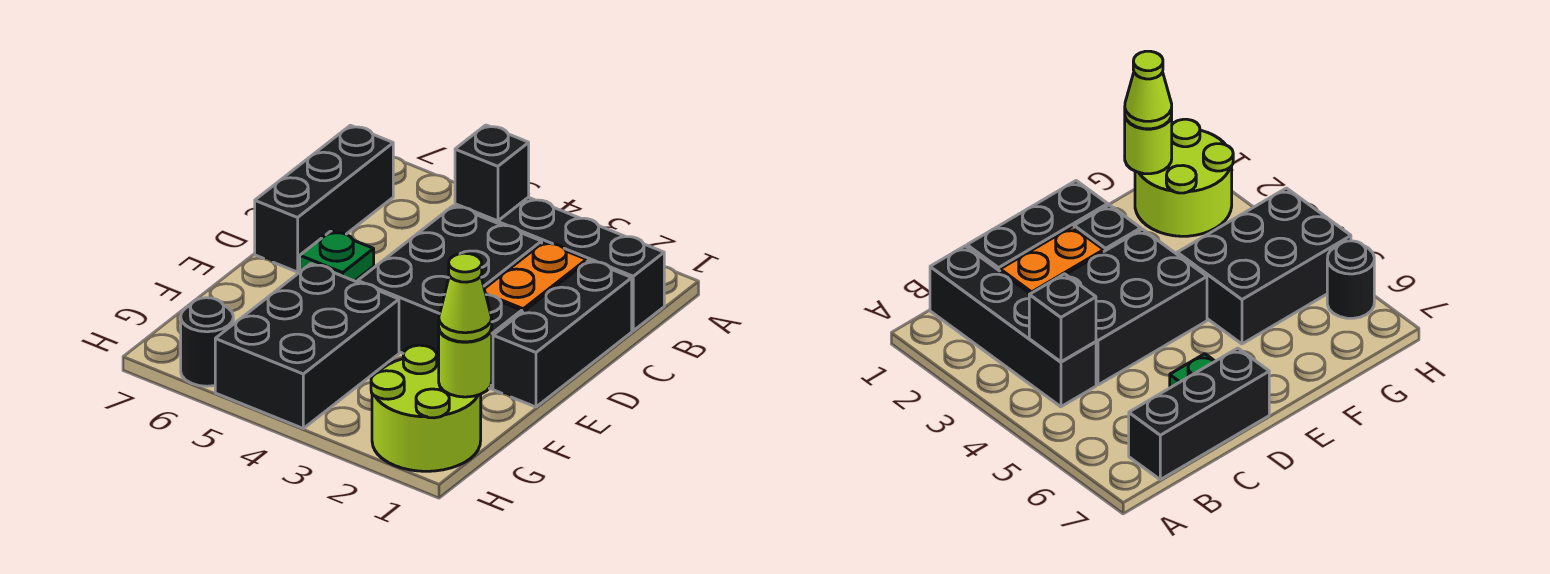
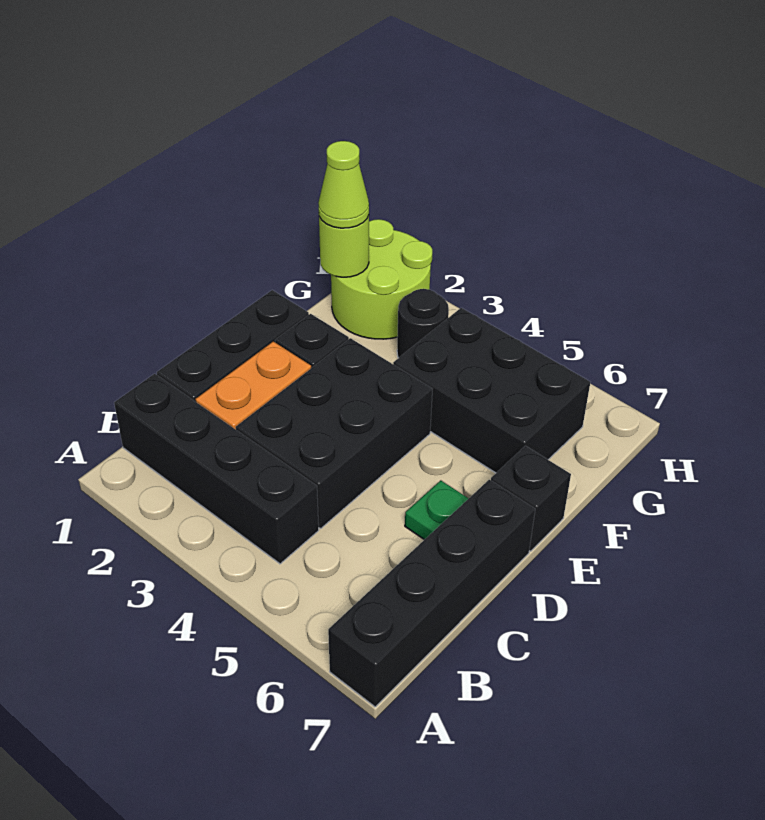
black 1x1 brick [455,125,529,221] -> black 1x1 brick moved to [491,446,571,551]
black 1x3 brick [255,125,393,272] -> black 1x4 brick [328,480,535,707]
black 2x3 brick [215,264,399,428] -> black 2x3 brick turned to [393,308,590,473]
black 1x1 round brick [181,298,233,386] -> black 1x1 round brick moved to [397,289,449,358]

